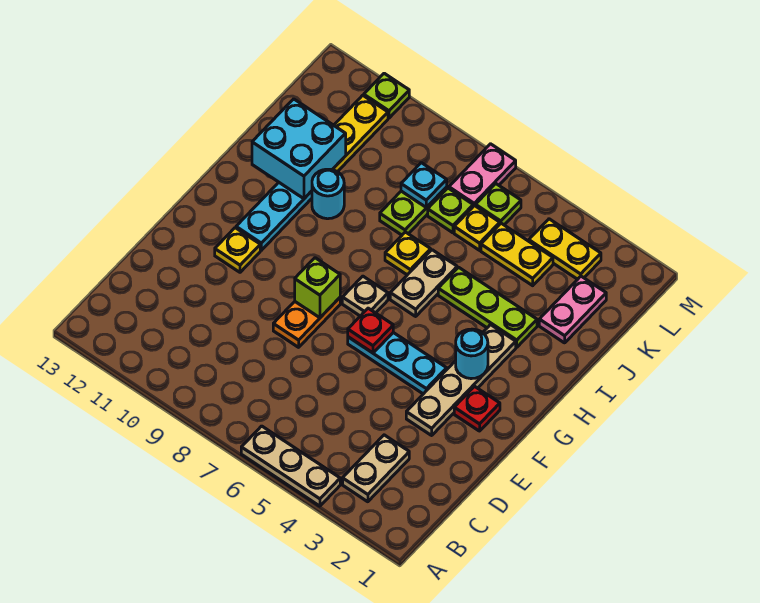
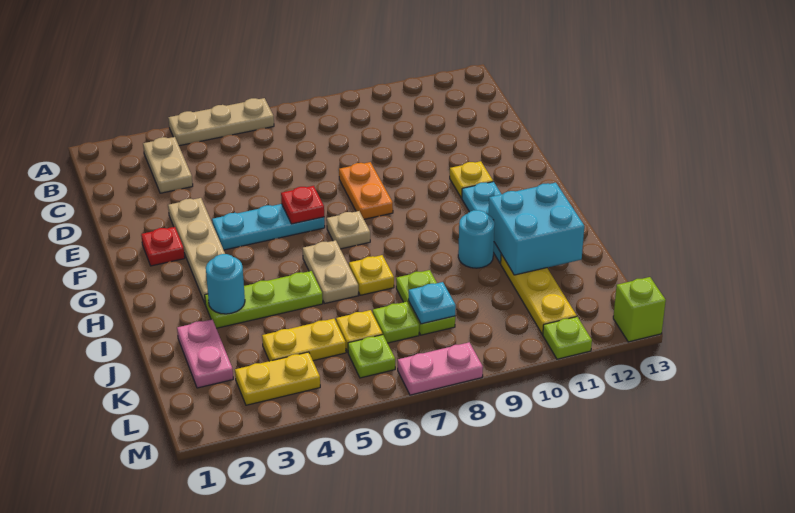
lime 1x1 brick [295,258,340,318] -> lime 1x1 brick moved to [613,277,666,342]
cyan 1x1 round brick [456,329,488,379] -> cyan 1x1 round brick moved to [206,254,245,314]
pink 1x2 plate [449,144,516,206] -> pink 1x2 plate turned to [398,342,483,395]

